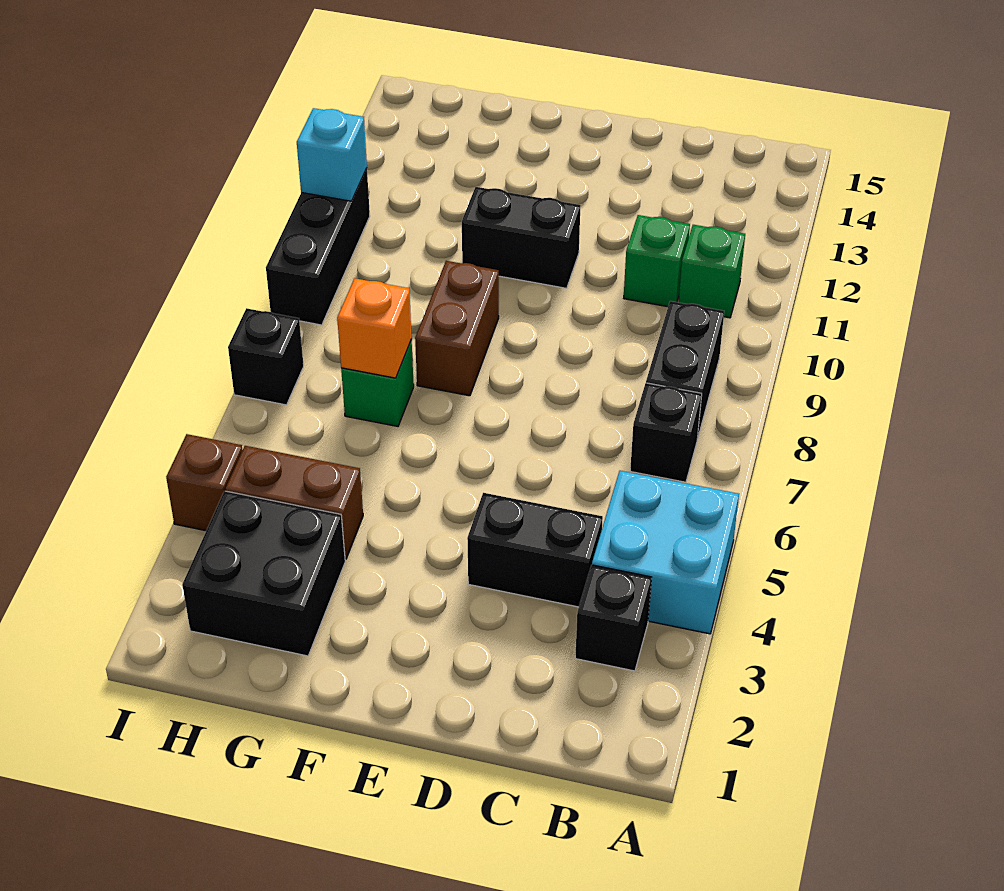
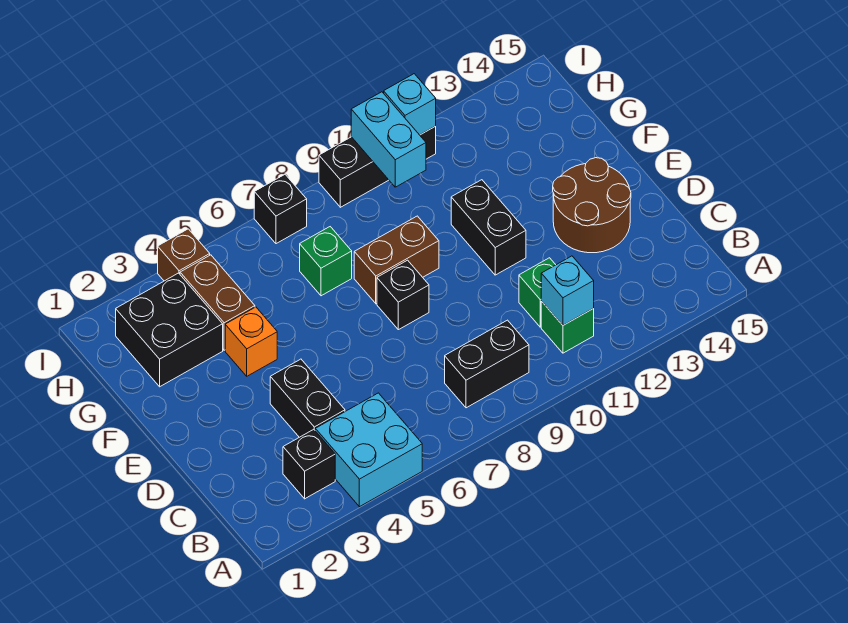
black 1x1 brick [630,383,702,482] -> black 1x1 brick moved to [377,260,429,330]
none -> cyan 1x1 brick [541,256,594,325]
none -> brown 2x2 round brick [553,158,631,253]
orange 1x1 brick [337,278,412,378] -> orange 1x1 brick moved to [225,307,277,376]
none -> cyan 1x2 brick [351,92,426,187]

